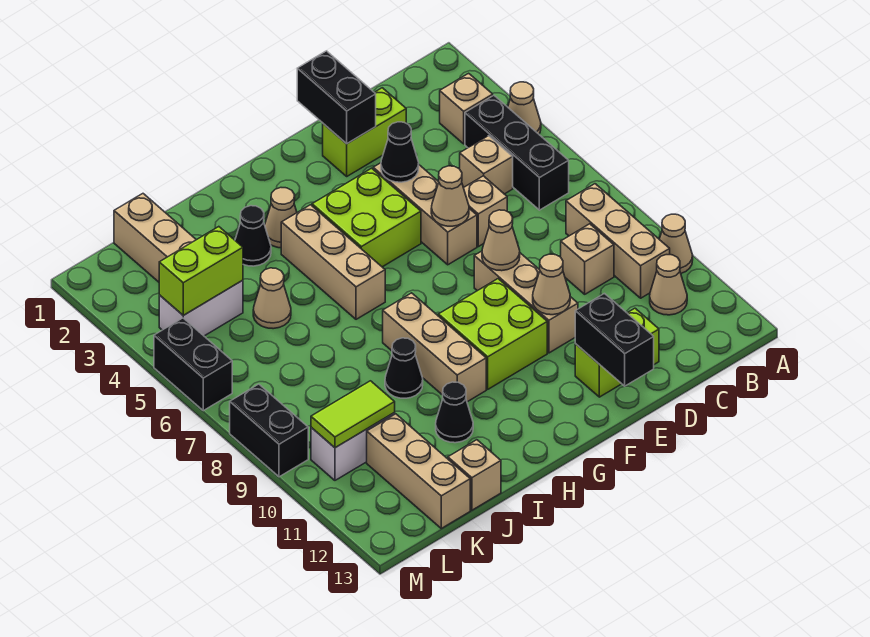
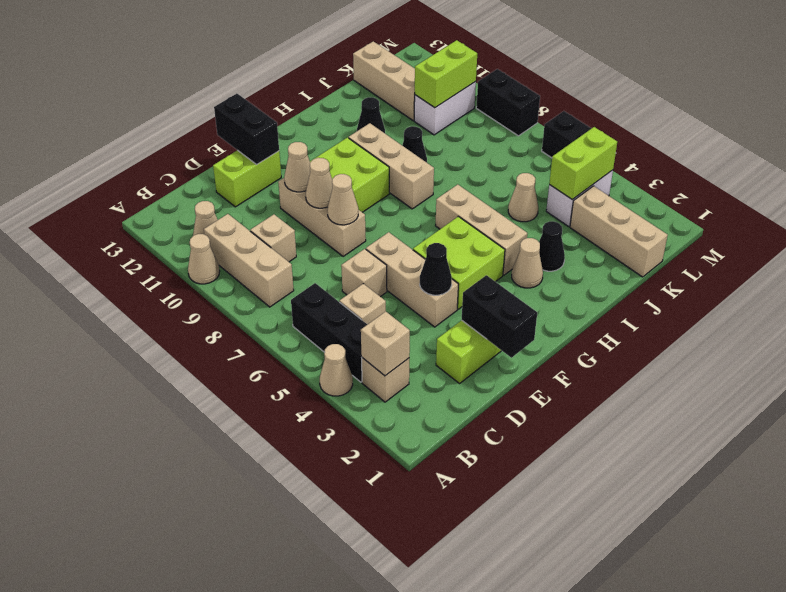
tan 1x1 cone [431,166,469,226] -> tan 1x1 cone moved to [306,158,332,208]
tan 1x1 brick [448,440,501,510] -> tan 1x1 brick moved to [361,312,410,376]
lime 1x2 tile [311,381,395,448] -> lime 1x2 brick [415,40,477,108]

